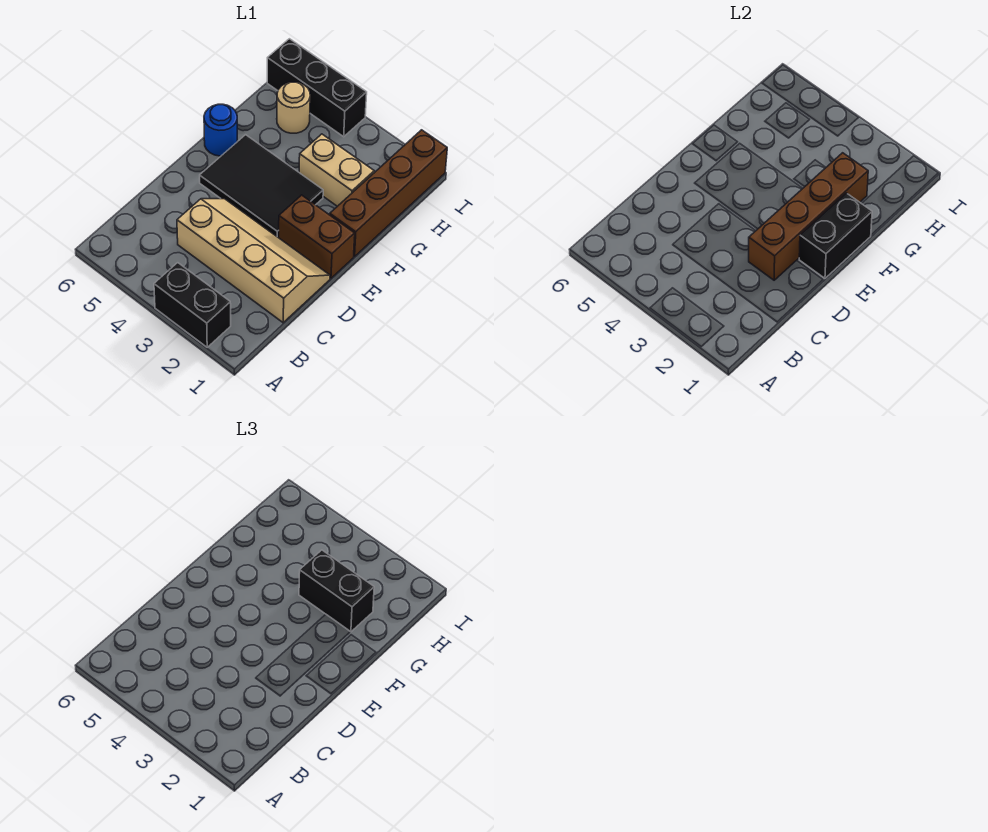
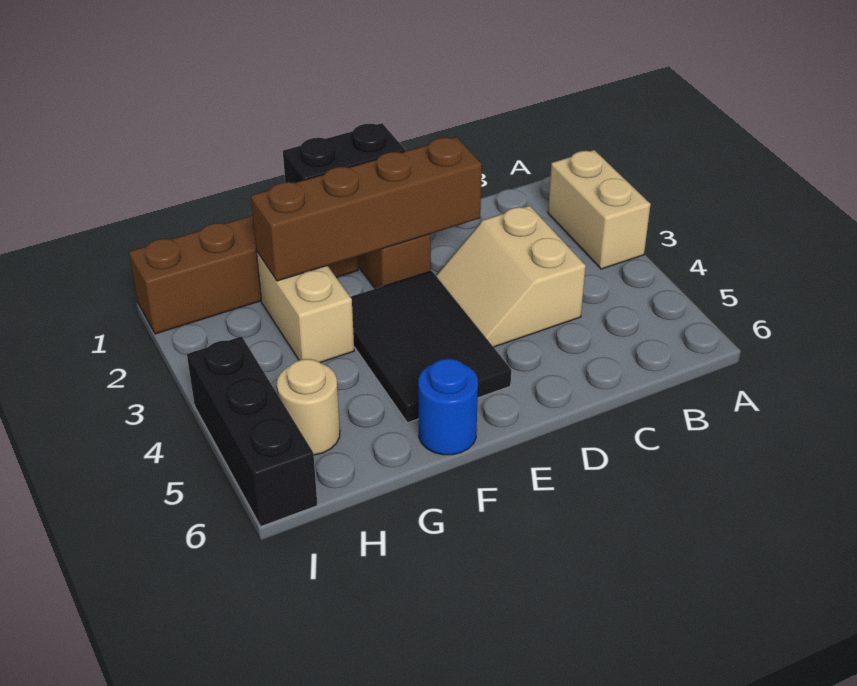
black 1x2 brick [154,263,231,347] -> tan 1x2 brick [548,150,651,269]
tan 2x4 slope [177,199,330,323] -> tan 2x2 slope [436,206,586,347]
black 1x2 brick [299,550,374,632] -> none

